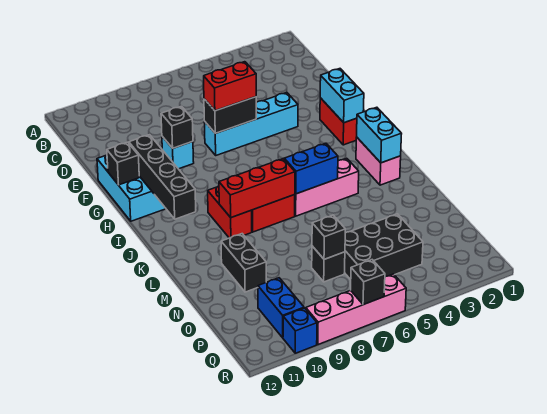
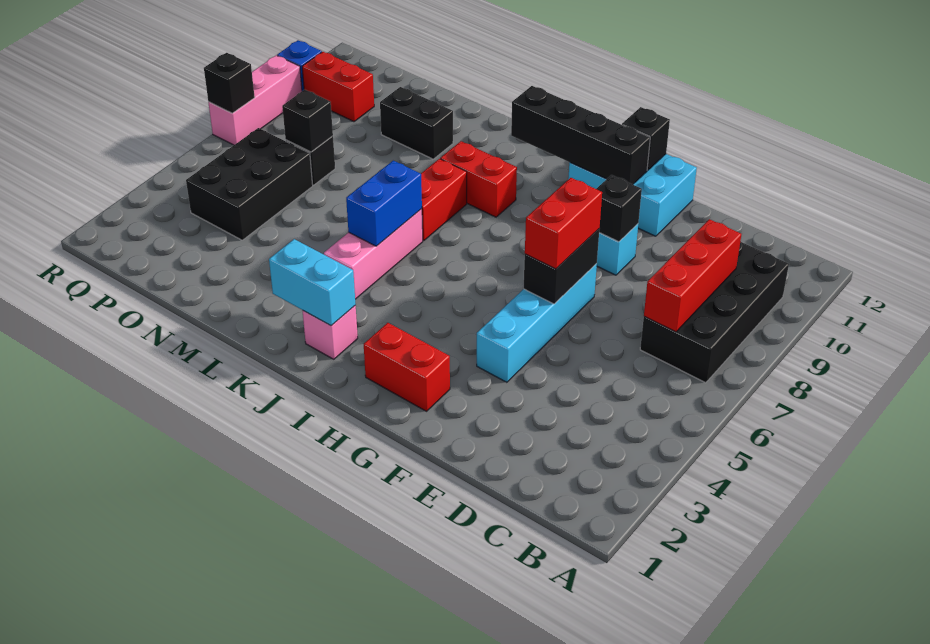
none -> black 2x4 brick [640,241,789,383]
cyan 1x2 brick [320,69,364,123] -> none
pink 1x2 brick [356,137,401,185] -> pink 1x1 brick [303,306,358,359]
red 1x3 brick [219,159,295,218] -> red 1x3 brick moved to [644,219,741,332]
blue 1x2 brick [258,278,304,338] -> red 1x2 brick [302,52,374,122]
pink 1x4 brick [306,274,406,345] -> pink 1x3 brick [208,55,302,145]

